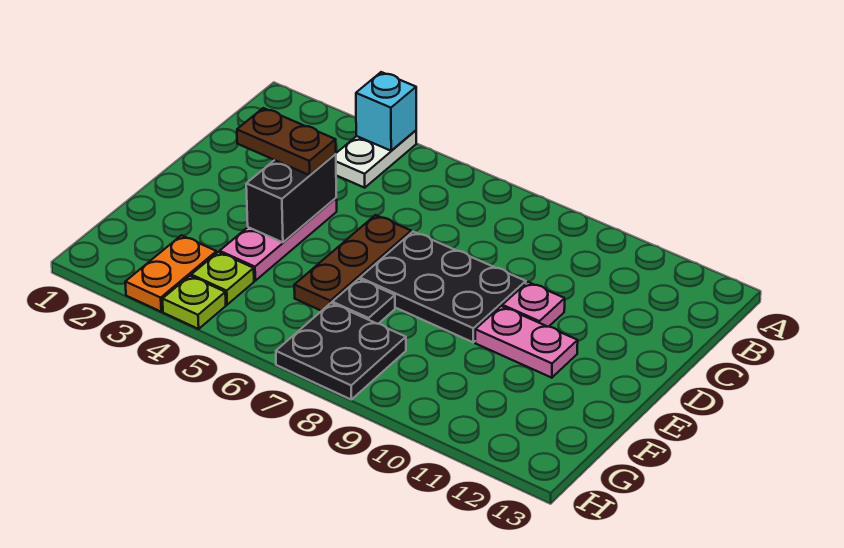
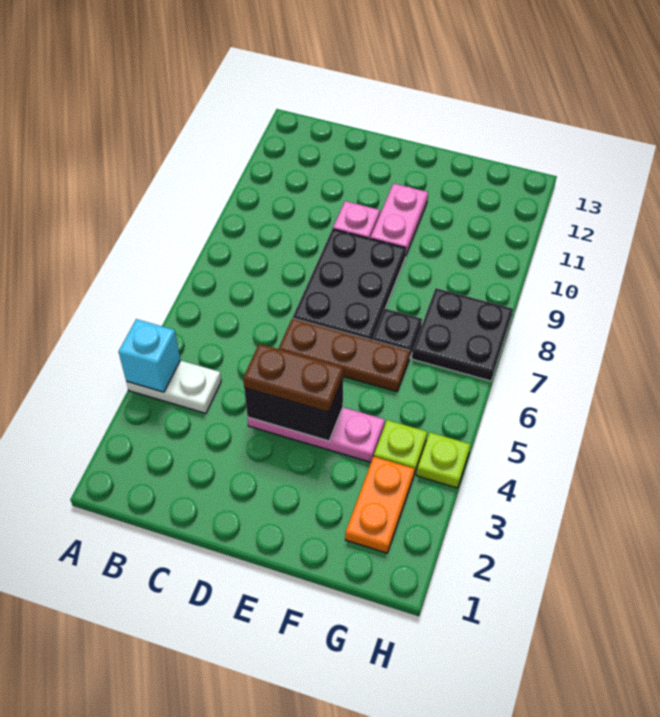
brown 1x2 plate [237,108,336,175] -> brown 1x2 plate turned to [243,344,343,412]
orange 1x2 plate [125,235,217,312] -> orange 1x2 plate turned to [345,456,415,553]

